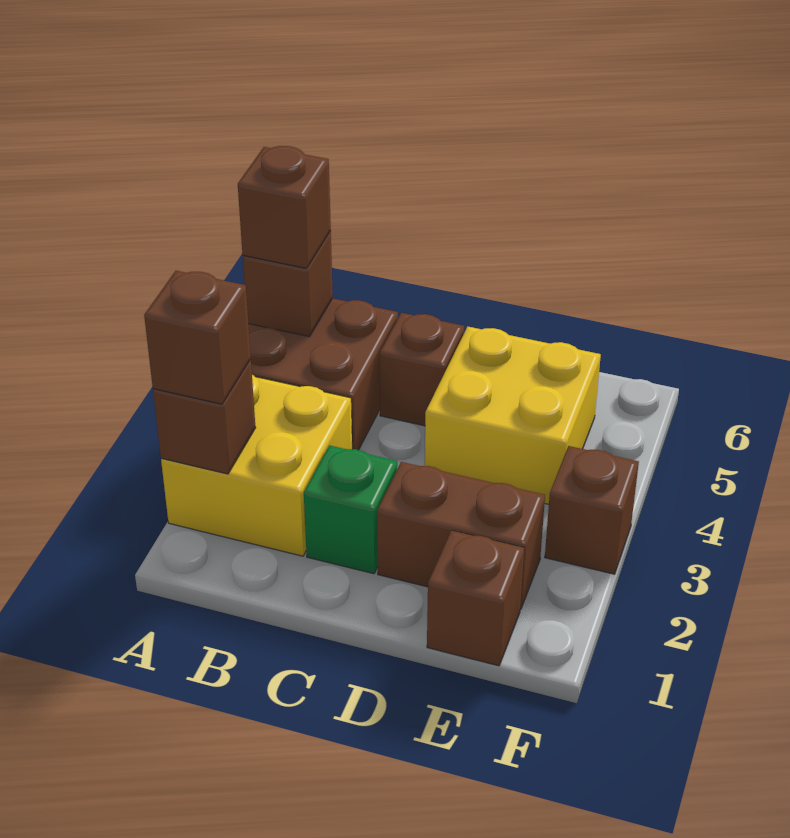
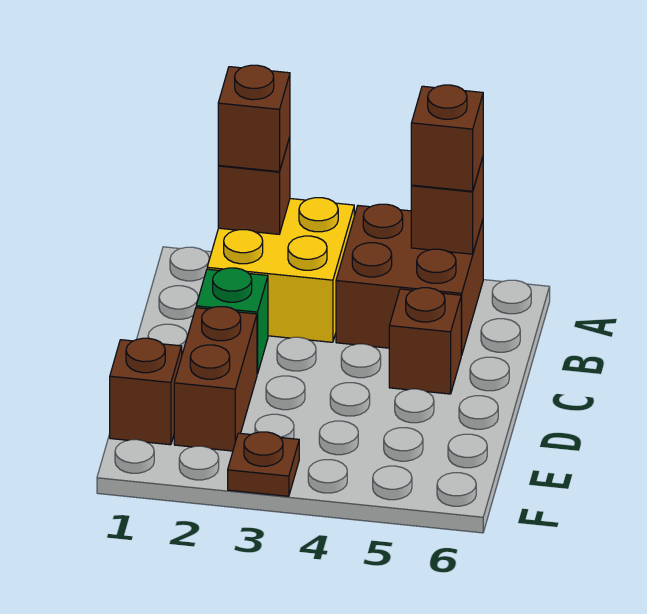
yellow 2x2 brick [425,327,601,504] -> none
brown 1x1 brick [545,446,639,574] -> brown 1x1 plate [228,432,299,496]

